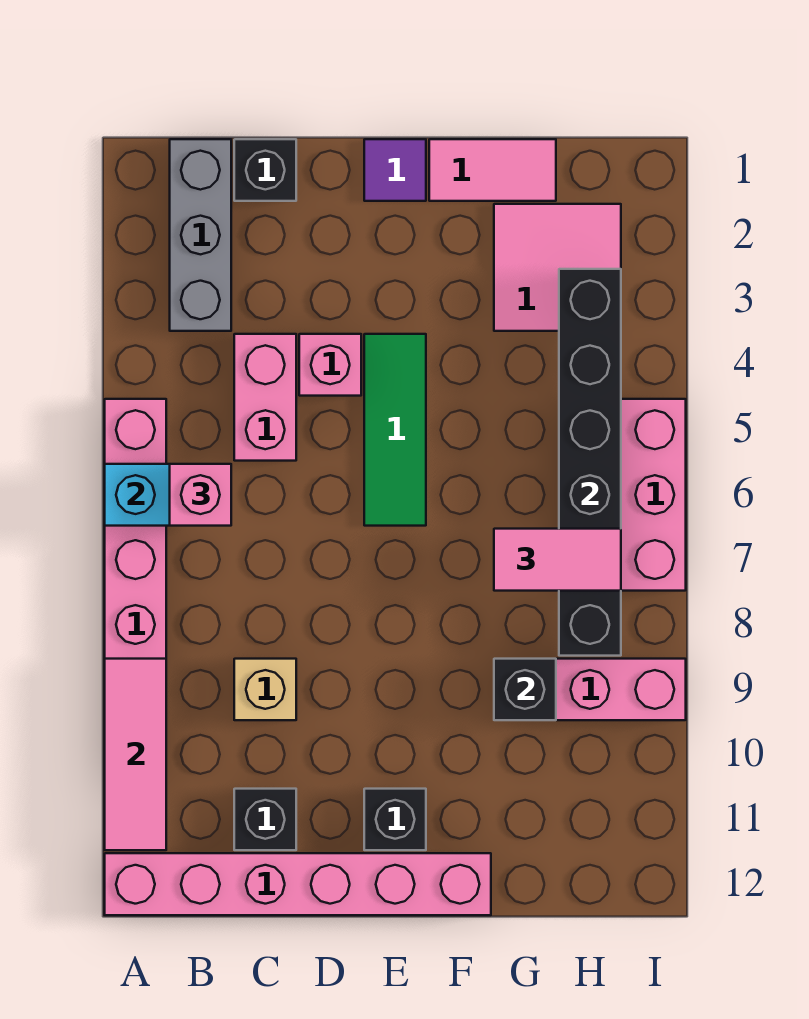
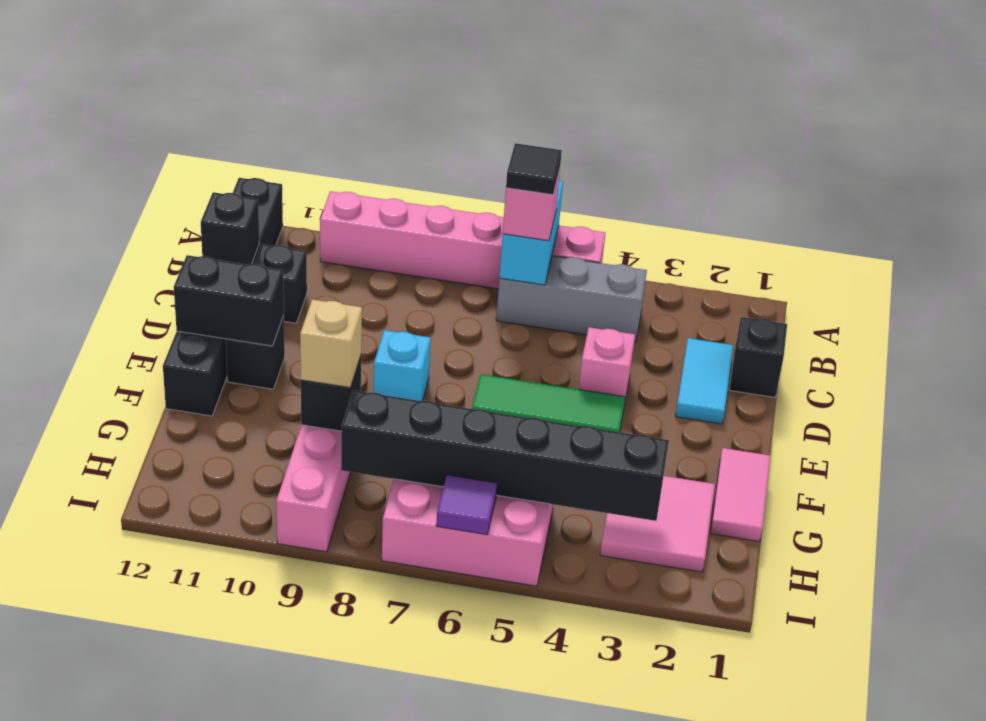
pink 1x3 tile [105,659,166,850] -> none
pink 1x6 brick [105,853,491,915] -> black 1x6 brick [163,178,283,416]
grey 1x3 brick [170,139,231,331] -> grey 1x3 brick moved to [496,256,647,342]
none -> black 1x1 tile [506,143,562,195]
none -> cyan 1x2 tile [675,338,733,424]
pink 1x2 brick [234,334,296,461] -> none
tan 1x1 brick [234,659,296,720] -> tan 1x1 brick moved to [300,299,362,388]
none -> black 1x1 brick [201,192,259,264]
purple 1x1 tile [364,139,426,201] -> purple 1x1 tile moved to [436,475,497,535]
none -> cyan 1x1 brick [374,330,431,401]
none -> black 1x2 brick [174,255,284,346]
pink 1x2 tile [494,529,621,591] -> none

